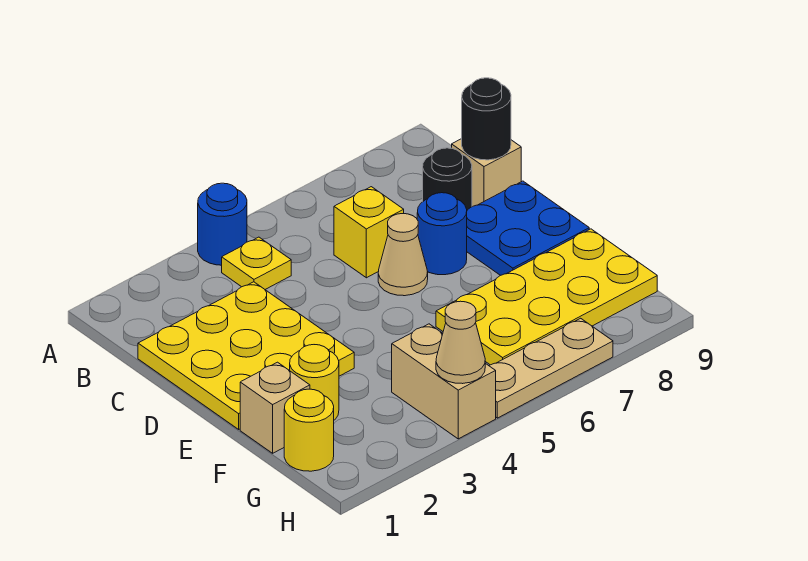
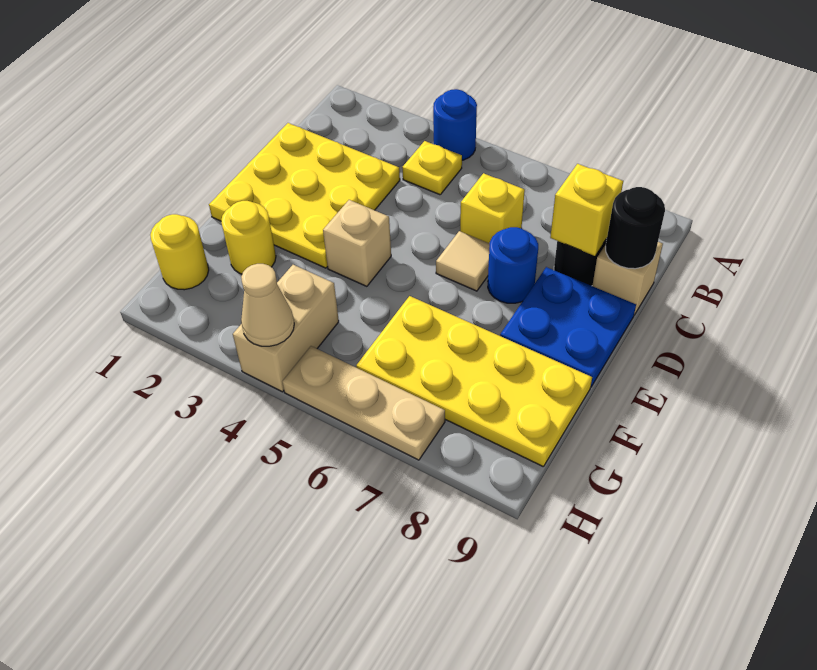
none -> yellow 1x1 brick [550,164,623,256]
tan 1x1 cone [378,214,428,296] -> tan 1x1 tile [436,231,490,291]
tan 1x1 brick [240,362,310,453] -> tan 1x1 brick moved to [323,200,391,286]

